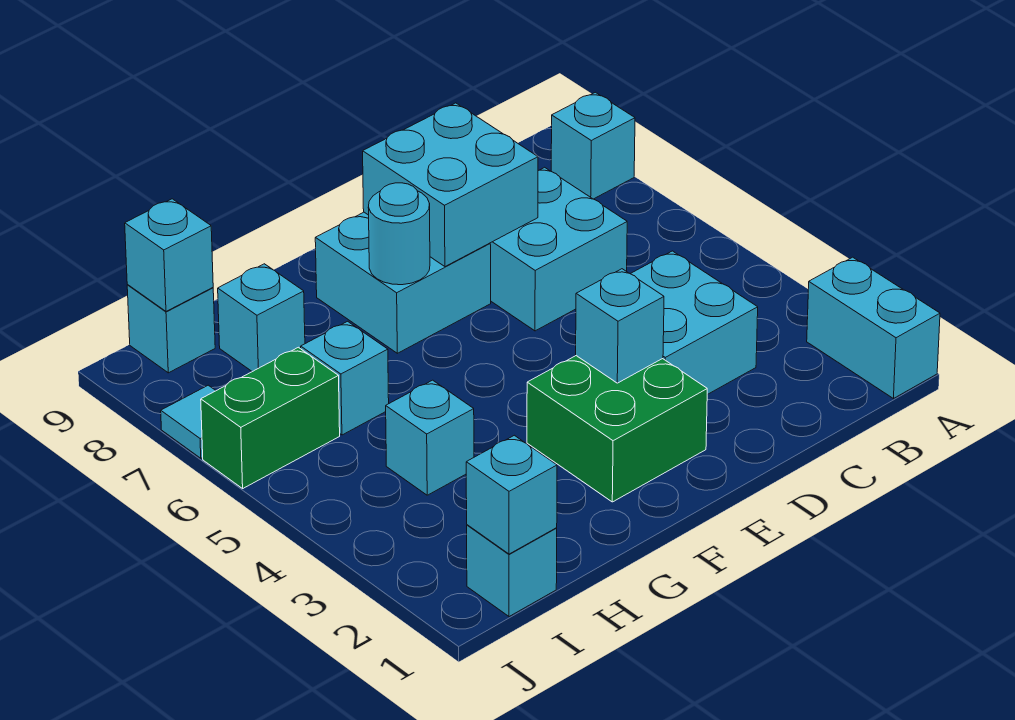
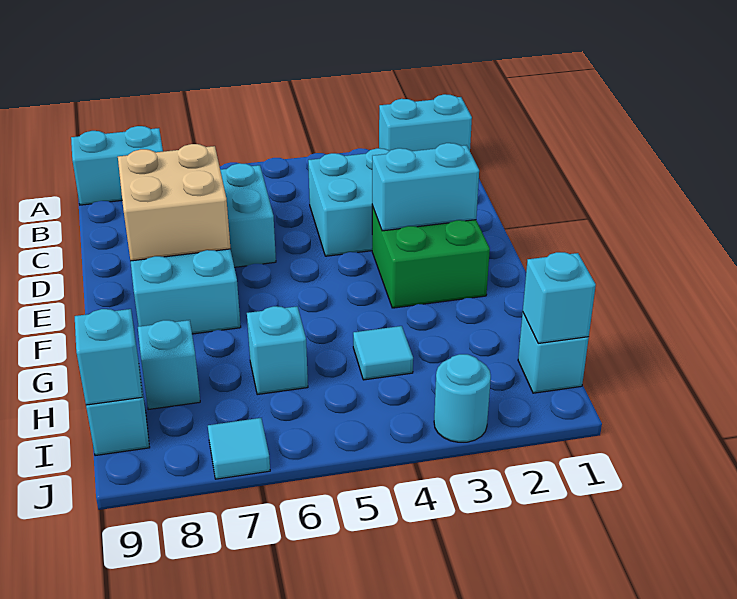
cyan 1x1 brick [551,92,635,199] -> cyan 1x2 brick [71,126,163,205]
cyan 2x2 brick [363,103,538,267] -> tan 2x2 brick [118,144,231,261]
cyan 1x1 brick [576,269,664,383] -> cyan 1x2 brick [372,143,479,231]
cyan 1x1 round brick [368,183,430,285] -> cyan 1x1 round brick moved to [434,354,491,442]
cyan 1x1 brick [386,380,474,495] -> cyan 1x1 tile [353,326,413,380]
green 1x2 brick [201,347,340,488] -> none

